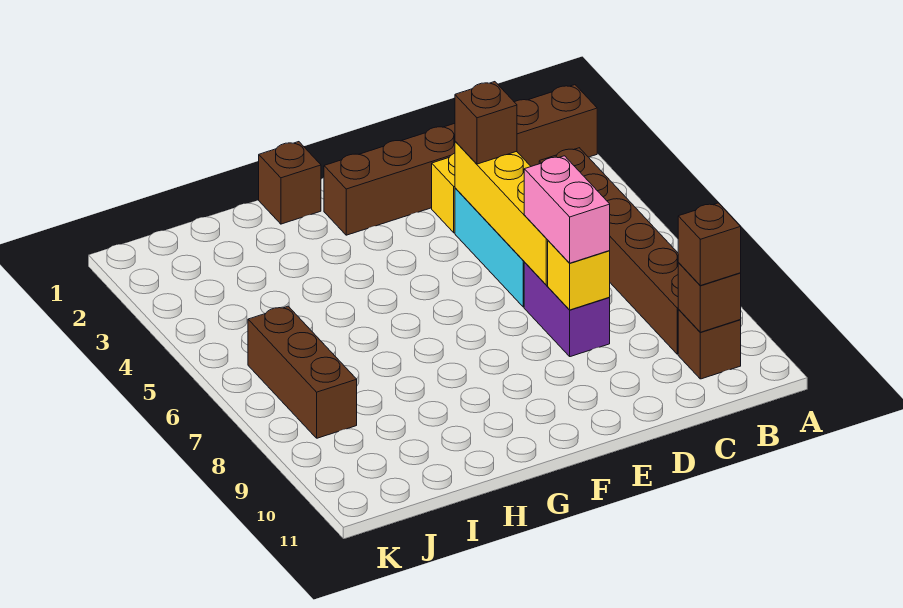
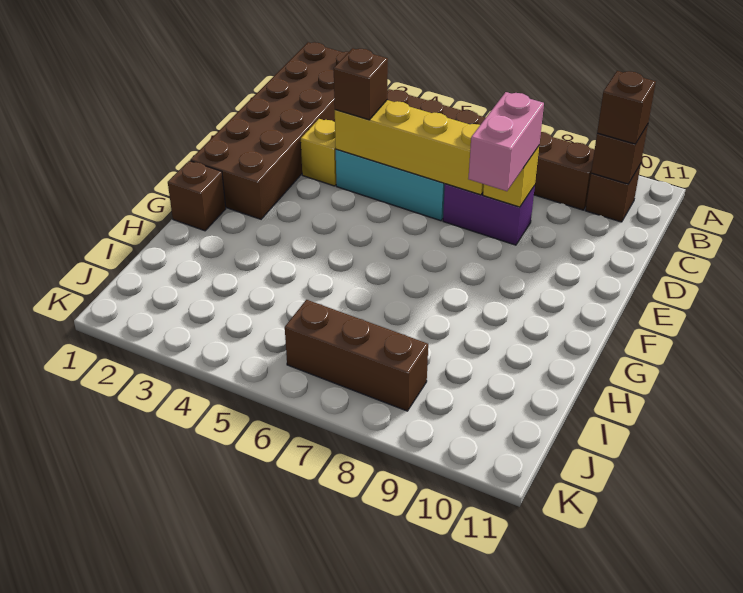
brown 1x6 brick [324,85,597,235] -> brown 2x6 brick [190,42,348,219]
pink 1x2 brick [524,156,610,263] -> pink 1x2 brick turned to [468,92,544,191]

